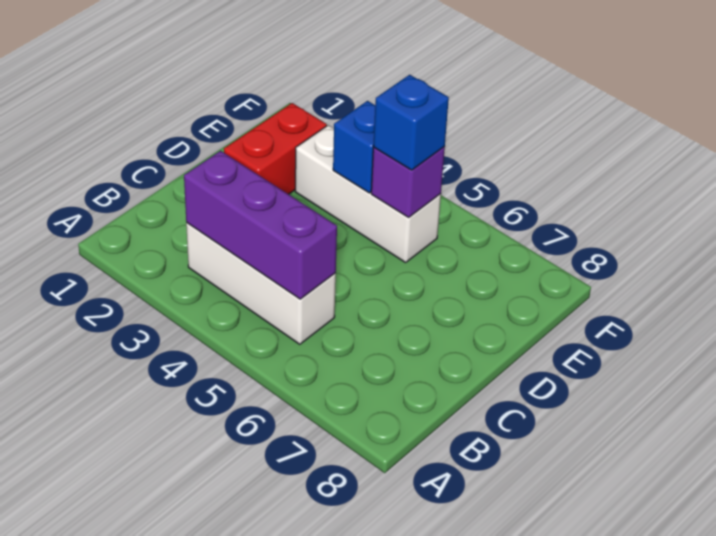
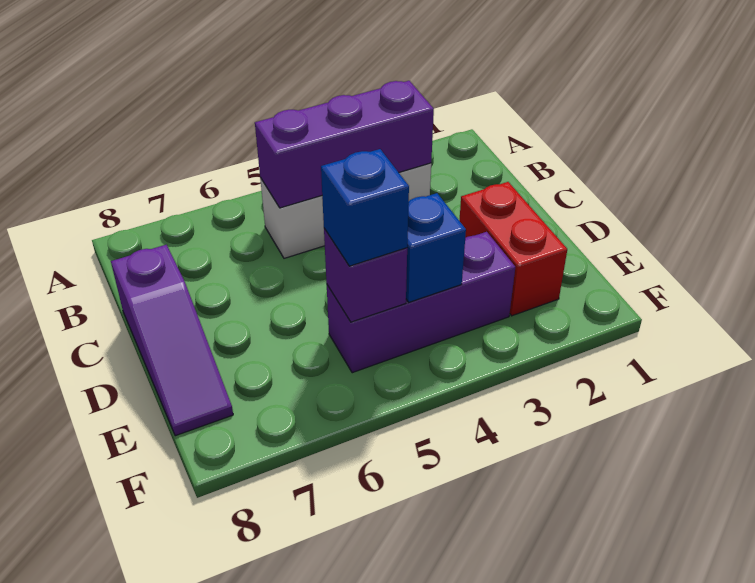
none -> purple 1x3 slope [111,245,233,436]
white 1x3 brick [295,125,441,263] -> purple 1x3 brick [327,232,515,373]

